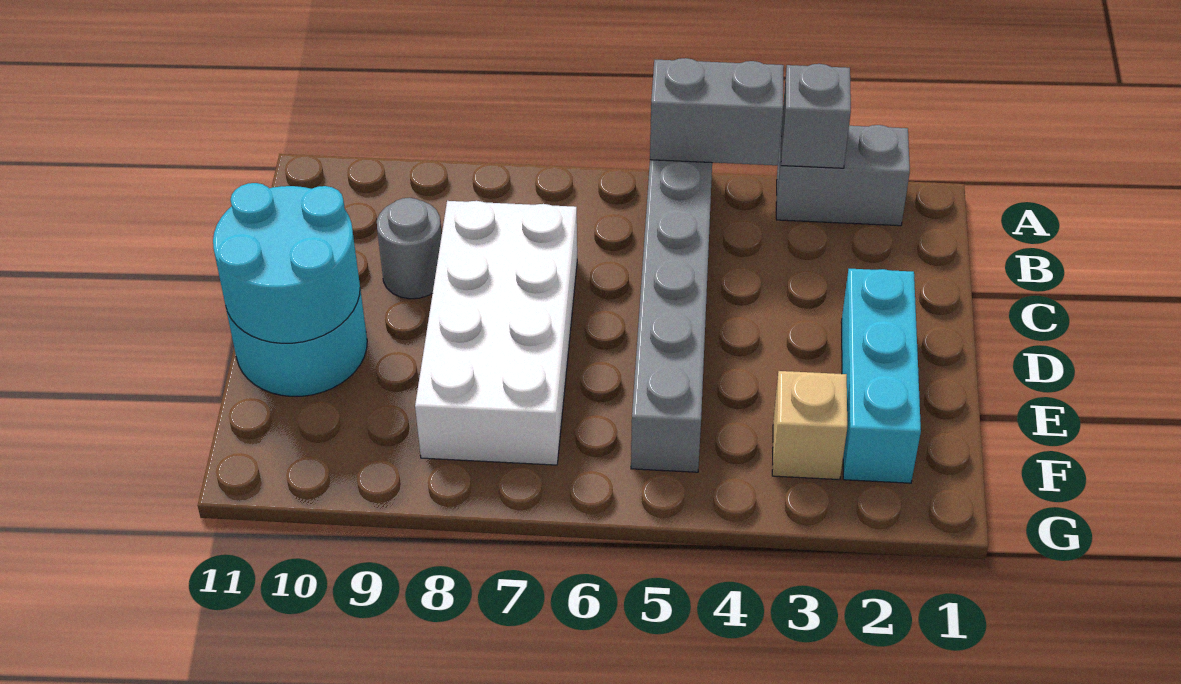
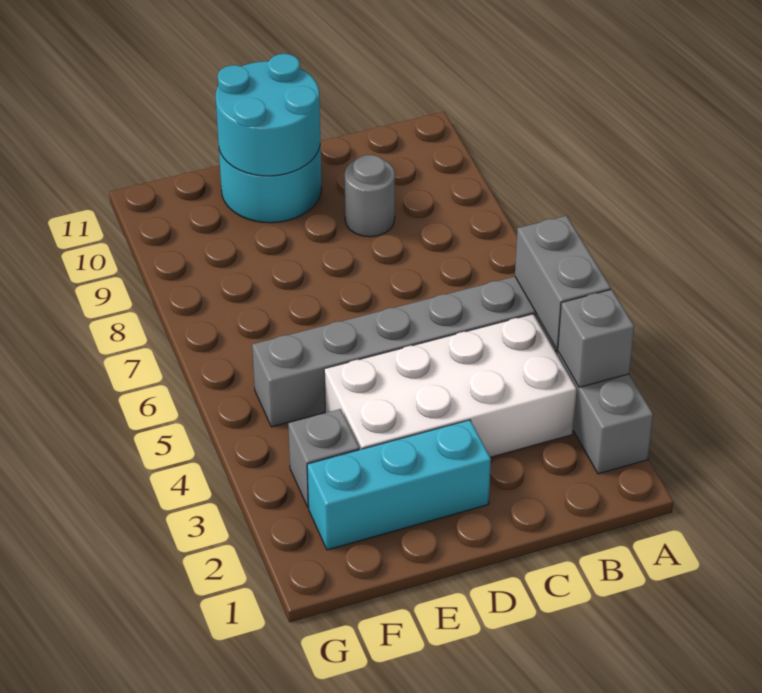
white 2x4 brick [415,201,577,465] -> white 2x4 brick moved to [324,314,577,457]
tan 1x1 brick [772,371,847,480] -> grey 1x1 brick [288,409,359,508]

